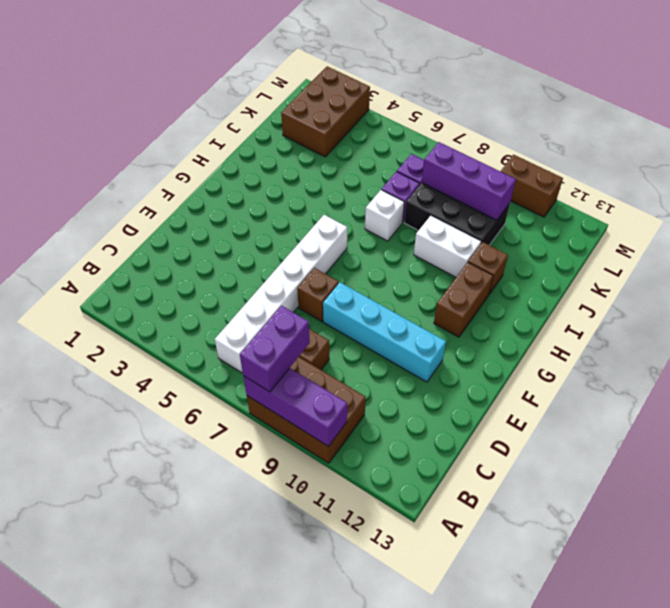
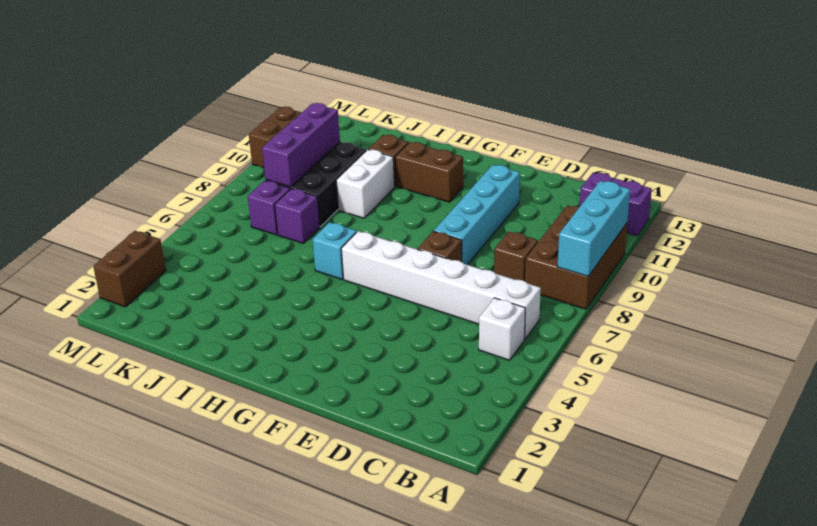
purple 1x3 brick [243,368,347,446] -> cyan 1x3 brick [558,181,630,276]
purple 1x2 brick [240,306,310,392] -> purple 1x2 brick moved to [580,173,652,236]
none -> cyan 1x1 brick [312,222,357,279]
white 1x1 brick [365,190,404,241] -> white 1x1 brick moved to [479,298,525,360]
brown 2x3 brick [281,66,370,157] -> brown 1x2 brick [93,231,166,307]

